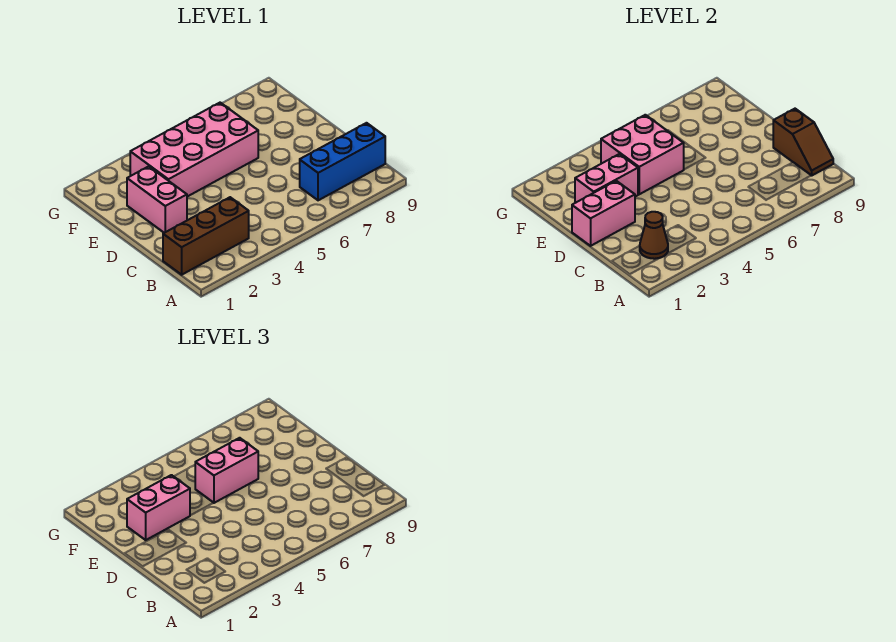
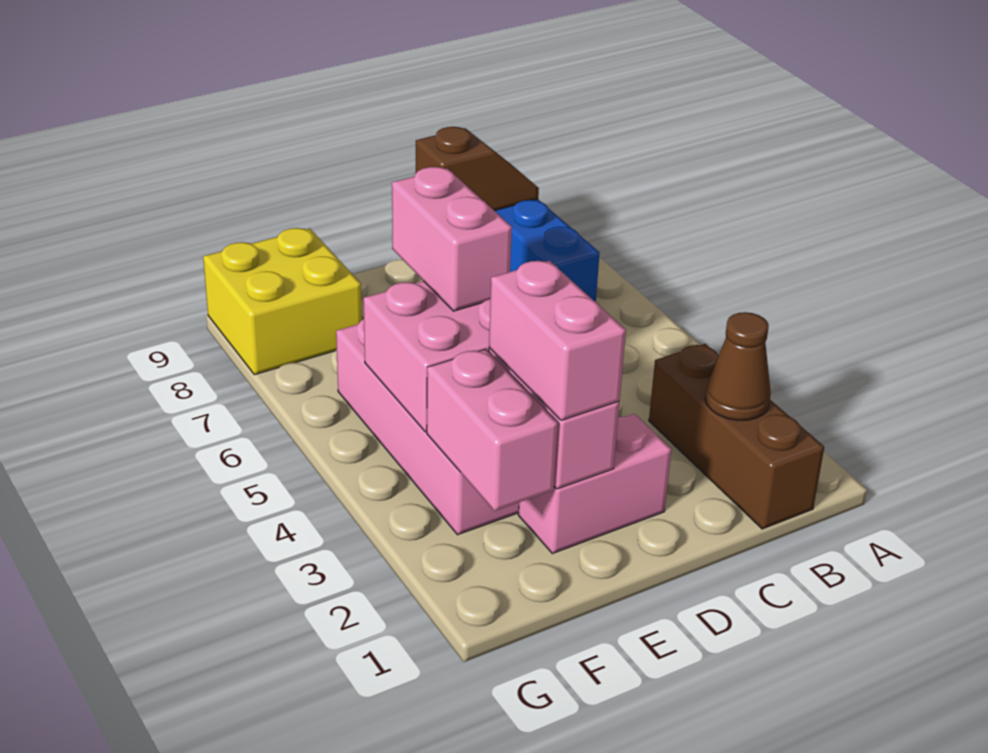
pink 1x2 brick [572,181,635,246] -> pink 1x2 brick moved to [427,349,558,511]
none -> yellow 2x2 brick [203,228,362,375]

